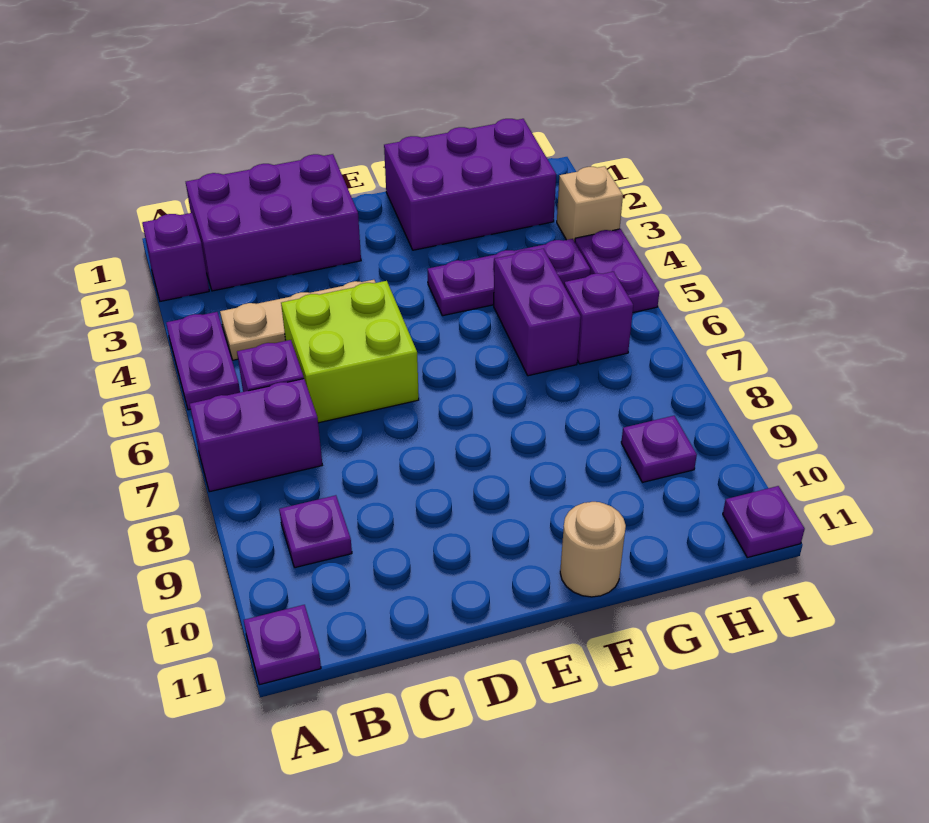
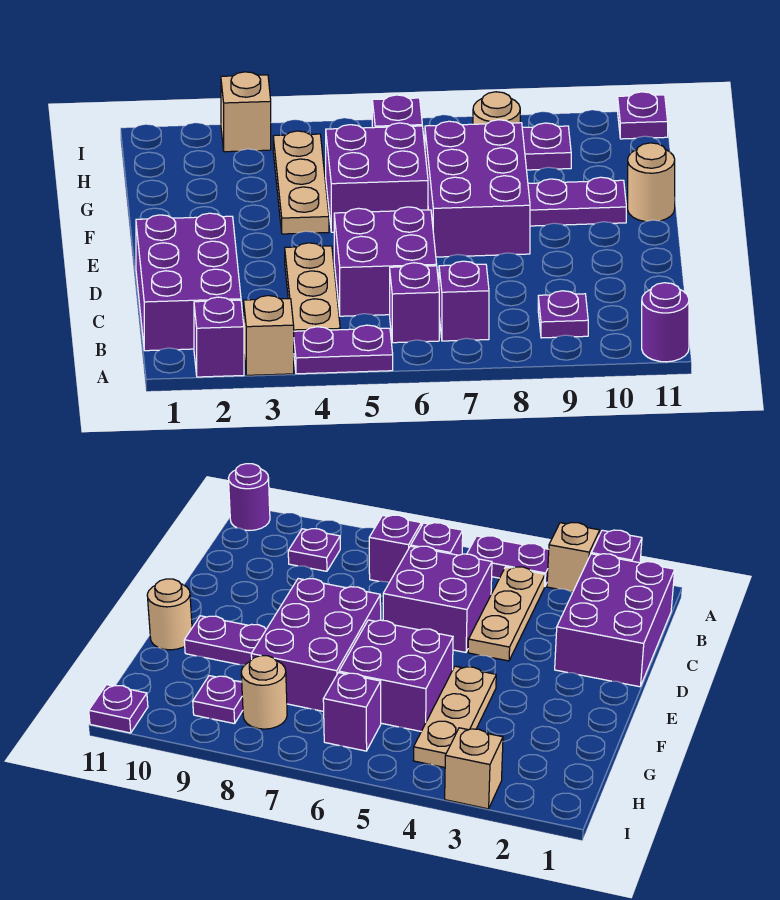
none -> tan 1x1 brick [244,296,294,375]
purple 1x2 brick [190,379,322,492] -> purple 1x1 brick [439,261,489,341]
purple 1x1 plate [244,605,321,685] -> purple 1x1 round brick [642,283,689,362]
lime 2x2 brick [281,281,419,423] -> purple 2x2 brick [334,207,437,316]
purple 2x3 brick [384,119,556,250] -> purple 2x3 brick moved to [425,120,530,257]
purple 1x3 plate [428,239,590,316] -> tan 1x3 plate [273,131,329,234]
purple 1x2 brick [494,249,581,376] -> purple 2x2 brick [326,123,428,232]
none -> tan 1x1 round brick [473,92,520,124]
purple 1x2 plate [575,229,659,313] -> purple 1x2 plate moved to [528,177,626,226]

